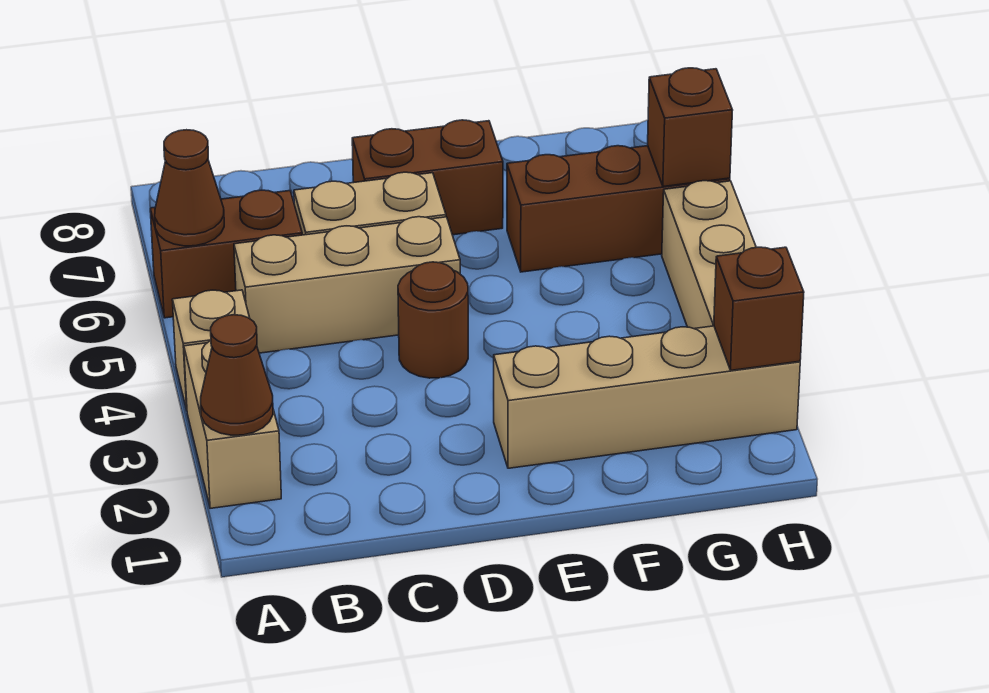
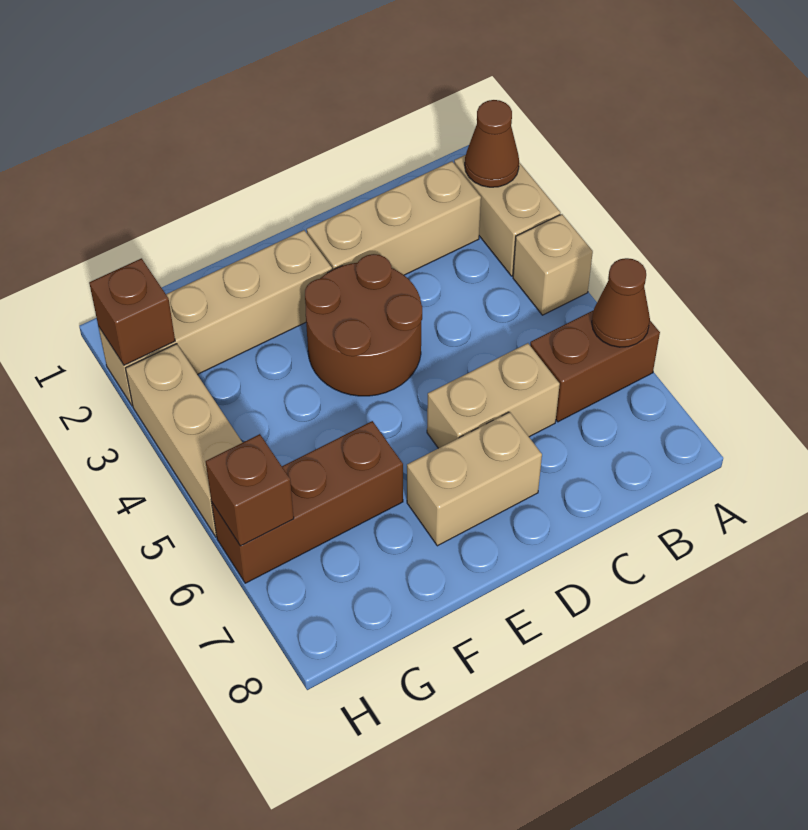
tan 1x3 brick [234,217,460,353] -> tan 1x3 brick moved to [307,161,481,275]
brown 1x1 round brick [398,262,468,378] -> brown 2x2 round brick [305,254,422,396]
brown 1x2 brick [352,120,503,235] -> tan 1x2 brick [407,412,542,546]

